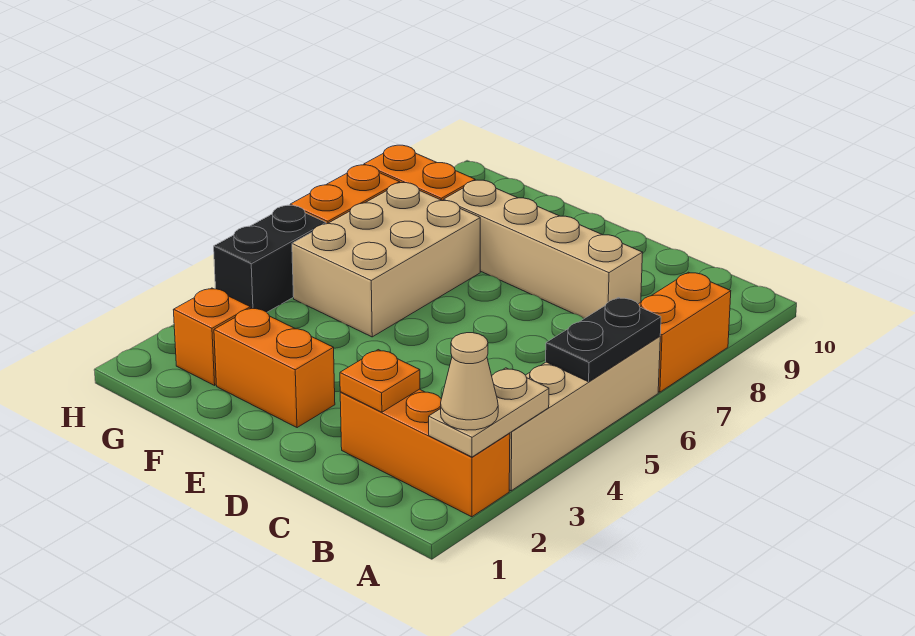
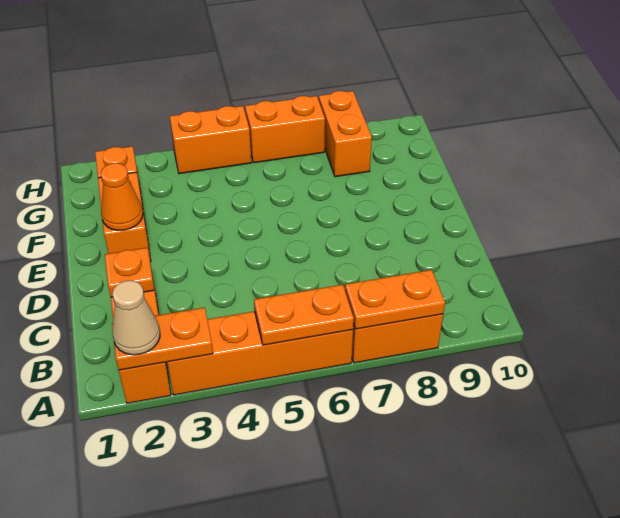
tan 1x2 plate [429,368,549,457] -> orange 1x2 plate [112,308,213,370]
tan 1x4 brick [509,336,660,491] -> orange 1x4 brick [167,311,353,395]
black 1x2 plate [546,298,661,382] -> orange 1x2 plate [254,285,354,345]
none -> orange 1x2 plate [345,270,445,329]
tan 1x4 brick [443,180,643,319] -> none
none -> orange 1x1 cone [101,163,143,230]
tan 2x3 brick [292,183,480,337] -> none
black 1x2 brick [214,205,326,312] -> orange 1x2 brick [170,106,251,174]

